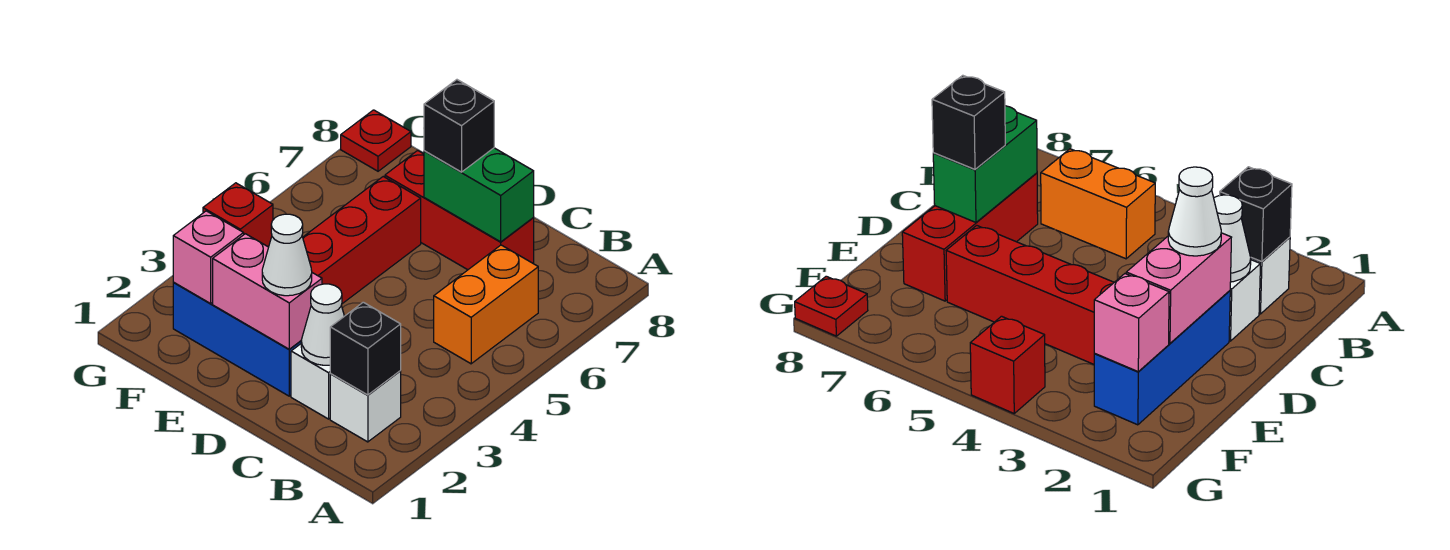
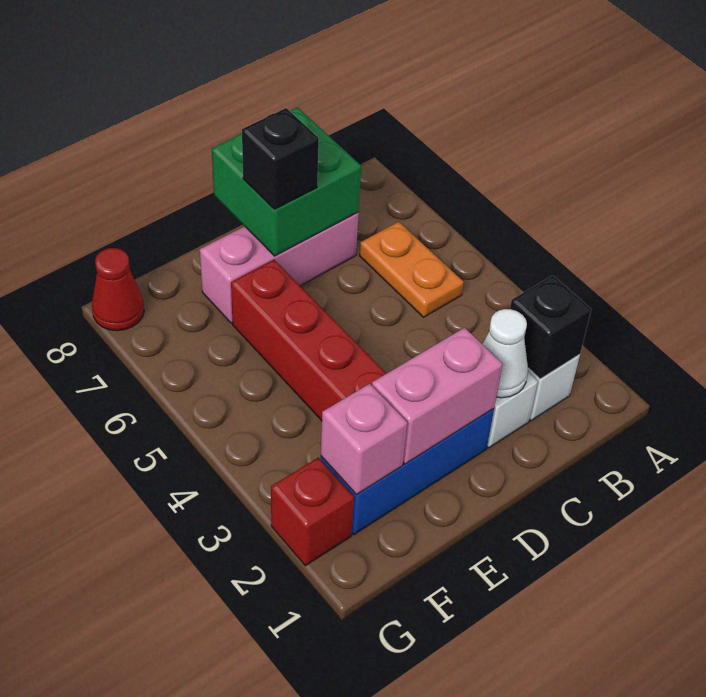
orange 1x2 brick [434,245,538,364] -> orange 1x2 plate [360,222,464,317]
red 1x3 brick [385,150,534,270] -> pink 1x3 brick [200,212,359,323]
green 1x2 brick [424,148,534,242] -> green 2x2 brick [212,107,361,256]
white 1x1 cone [262,214,312,296] -> none
red 1x1 brick [203,183,273,247] -> red 1x1 brick moved to [271,458,354,566]
red 1x1 plate [341,110,411,171] -> red 1x1 cone [92,248,144,331]

